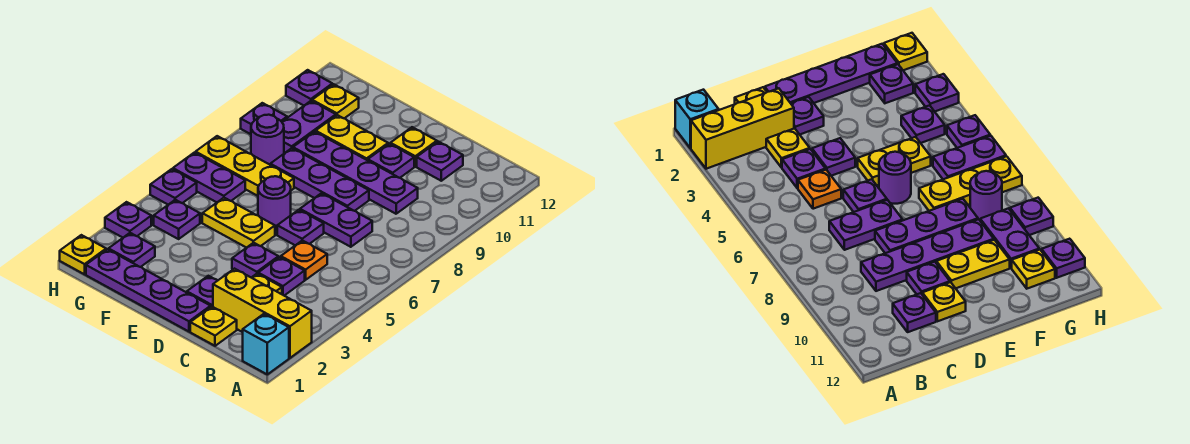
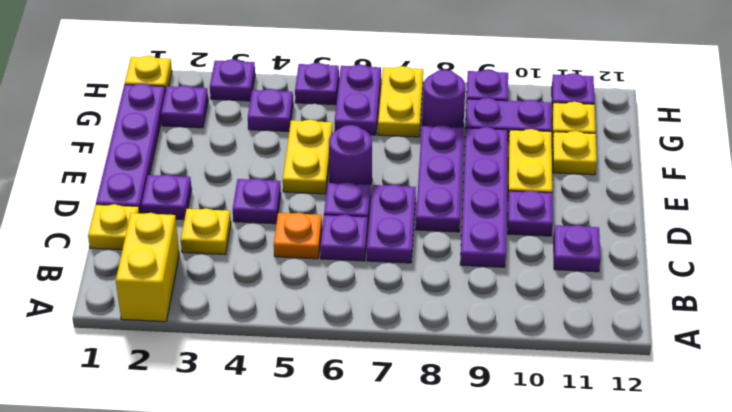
cyan 1x1 brick [243,314,289,374] -> none
yellow 1x3 brick [213,269,312,358] -> yellow 1x2 brick [116,213,179,322]
purple 1x1 plate [258,257,305,296] -> purple 1x1 plate moved to [320,215,368,261]
yellow 1x1 plate [390,127,437,166] -> yellow 1x1 plate moved to [552,131,597,175]
yellow 1x3 plate [196,136,294,196] -> yellow 1x2 plate [378,66,423,137]

